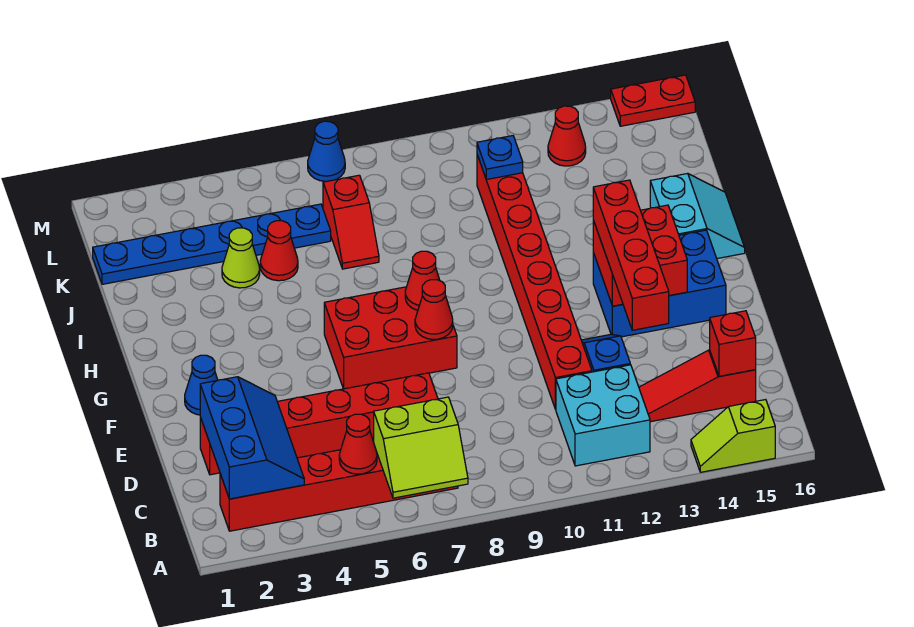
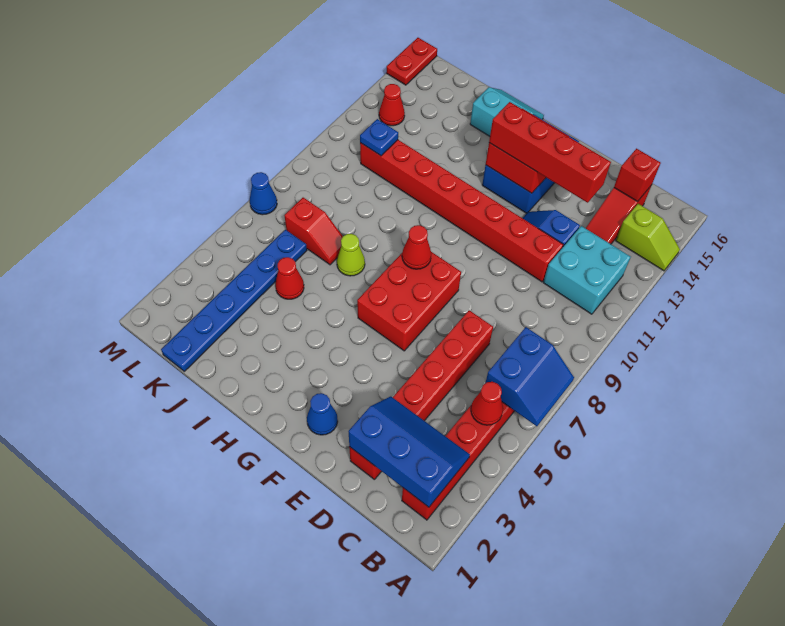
lime 2x2 slope [374,397,468,498] -> blue 2x2 slope [486,327,574,426]
lime 1x2 slope [691,400,775,472] -> lime 1x2 slope turned to [616,204,680,271]
red 1x1 cone [415,280,453,339] -> none
lime 1x1 cone [222,228,260,288] -> lime 1x1 cone moved to [337,234,365,276]

